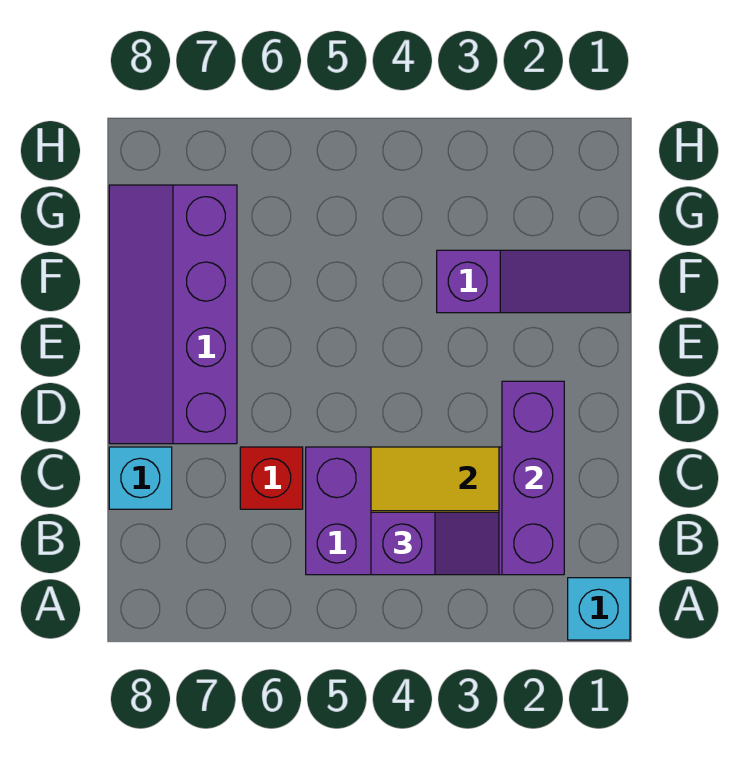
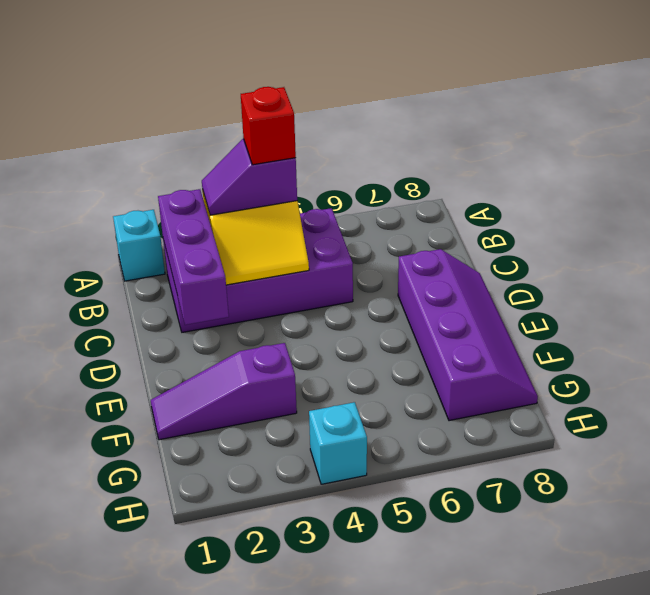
red 1x1 brick [240,447,303,509] -> red 1x1 brick moved to [241,87,296,165]
cyan 1x1 brick [109,447,172,509] -> cyan 1x1 brick moved to [309,402,367,484]

